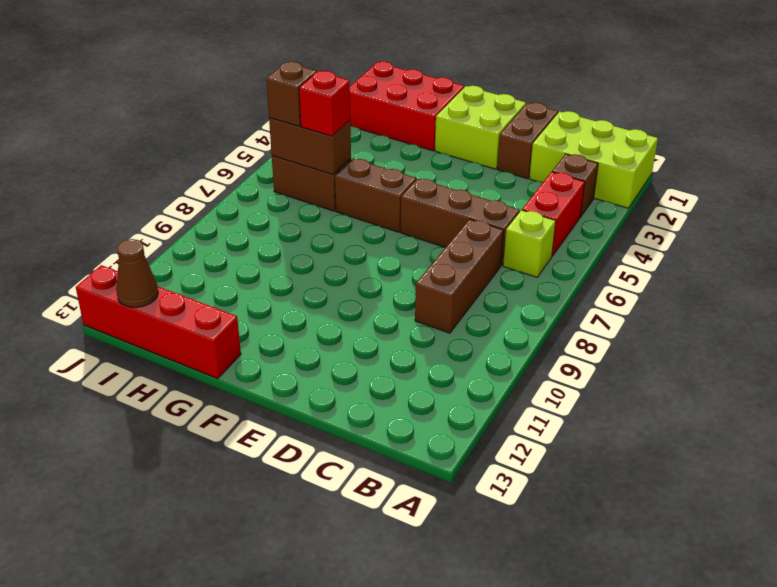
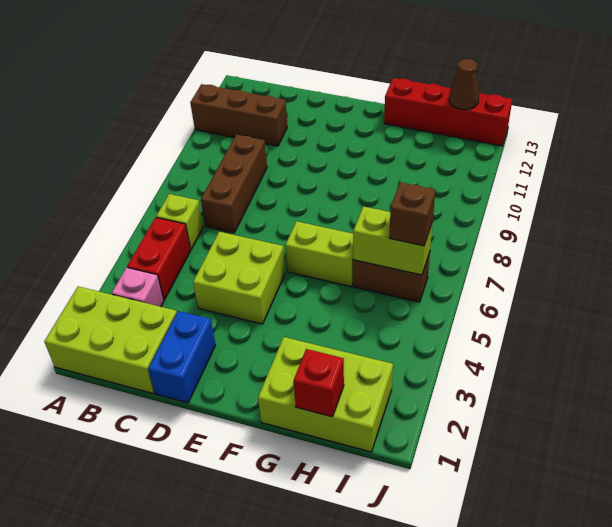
brown 1x1 brick [552,154,598,217] -> pink 1x1 brick [112,268,164,307]
brown 1x3 brick [401,179,520,266] -> brown 1x3 brick moved to [190,84,287,146]
brown 1x2 brick [497,103,558,179] -> blue 1x2 brick [148,311,216,403]
lime 2x2 brick [435,86,526,169] -> lime 2x2 brick moved to [193,232,285,324]
brown 1x2 brick [335,159,416,232] -> lime 1x2 brick [285,221,353,287]
red 2x3 brick [350,62,464,151] -> lime 2x3 brick [258,337,393,452]
brown 1x2 brick [269,118,351,175] -> lime 1x2 brick [353,206,433,275]
red 1x1 brick [299,71,350,136] -> red 1x1 brick moved to [294,349,344,417]

